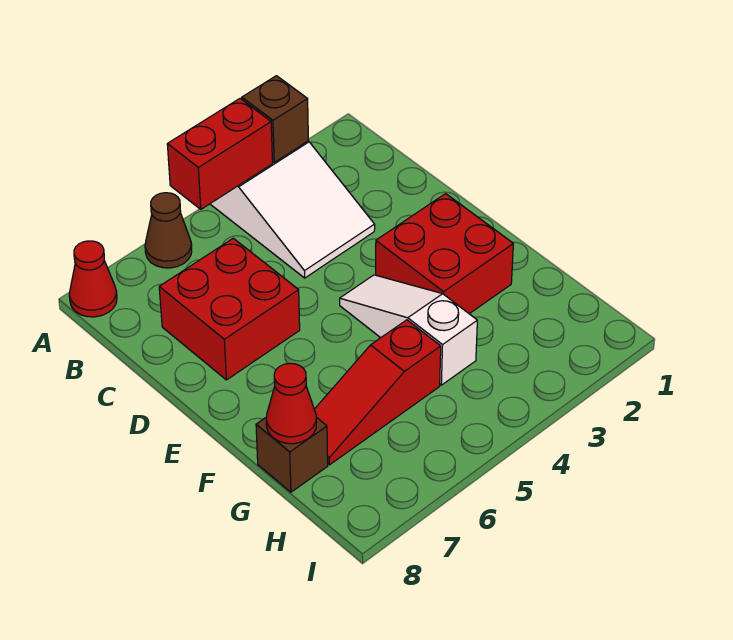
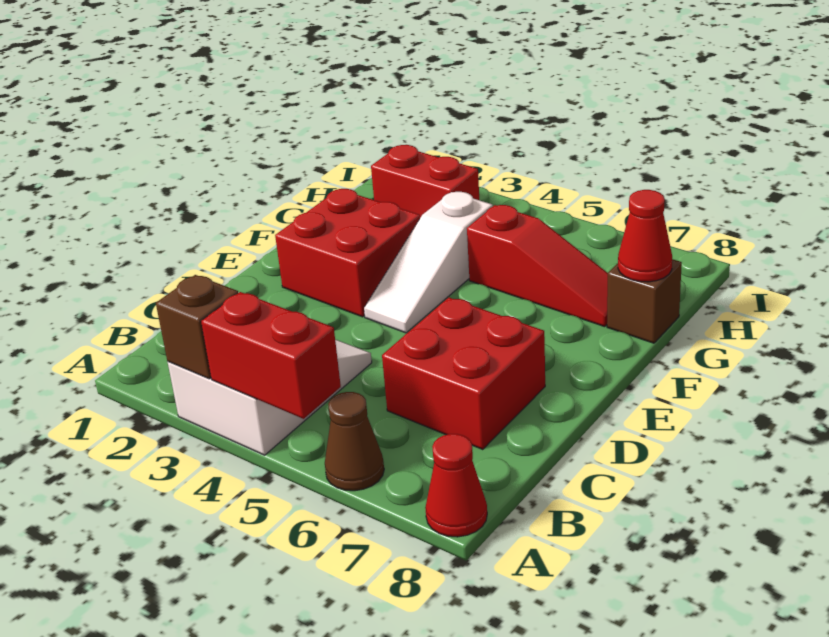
none -> red 1x2 brick [371,145,479,218]

